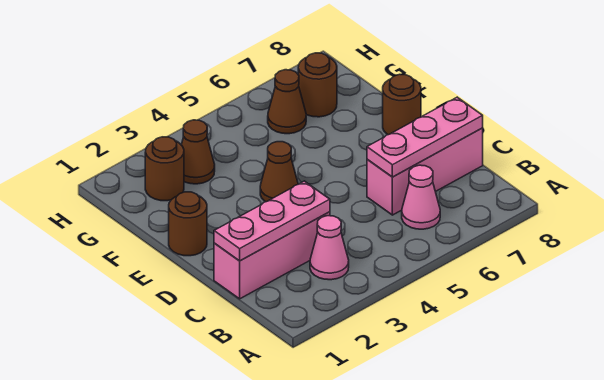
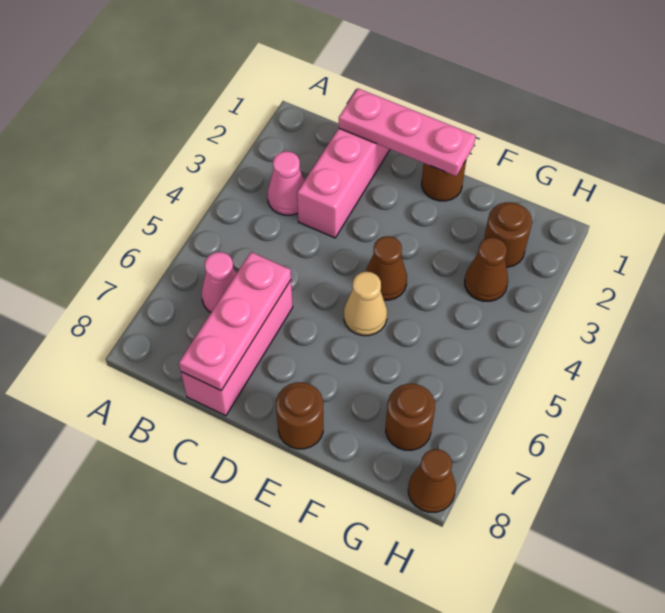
pink 1x3 plate [214,181,330,261] -> pink 1x3 plate turned to [339,88,476,176]
none -> tan 1x1 cone [344,272,387,336]
brown 1x1 cone [268,70,306,134] -> brown 1x1 cone moved to [408,449,456,512]

